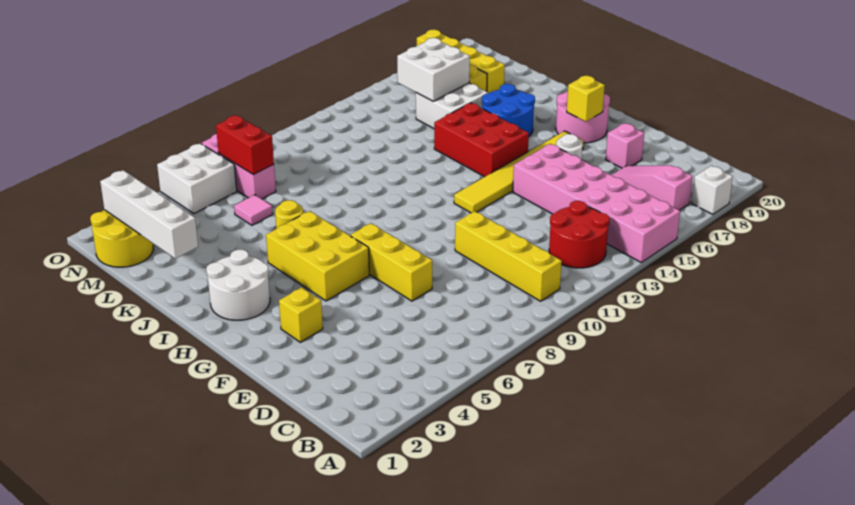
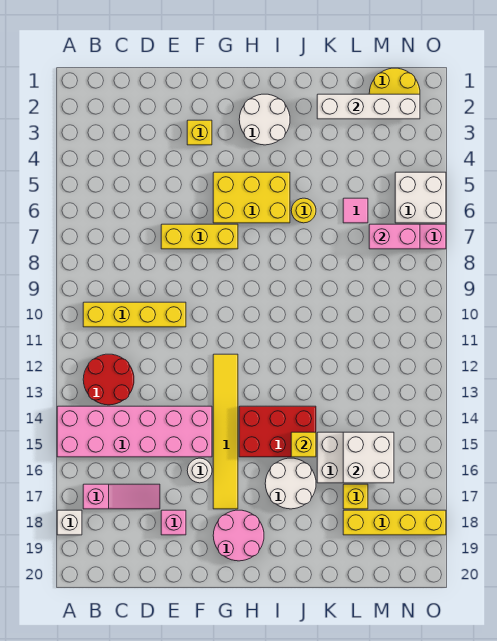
yellow 1x1 brick [567,76,605,121] -> yellow 1x1 brick moved to [291,432,316,457]
blue 2x2 round brick [482,84,535,136] -> white 2x2 round brick [265,458,316,509]
red 1x2 brick [216,115,274,175] -> pink 1x2 brick [369,224,420,249]

